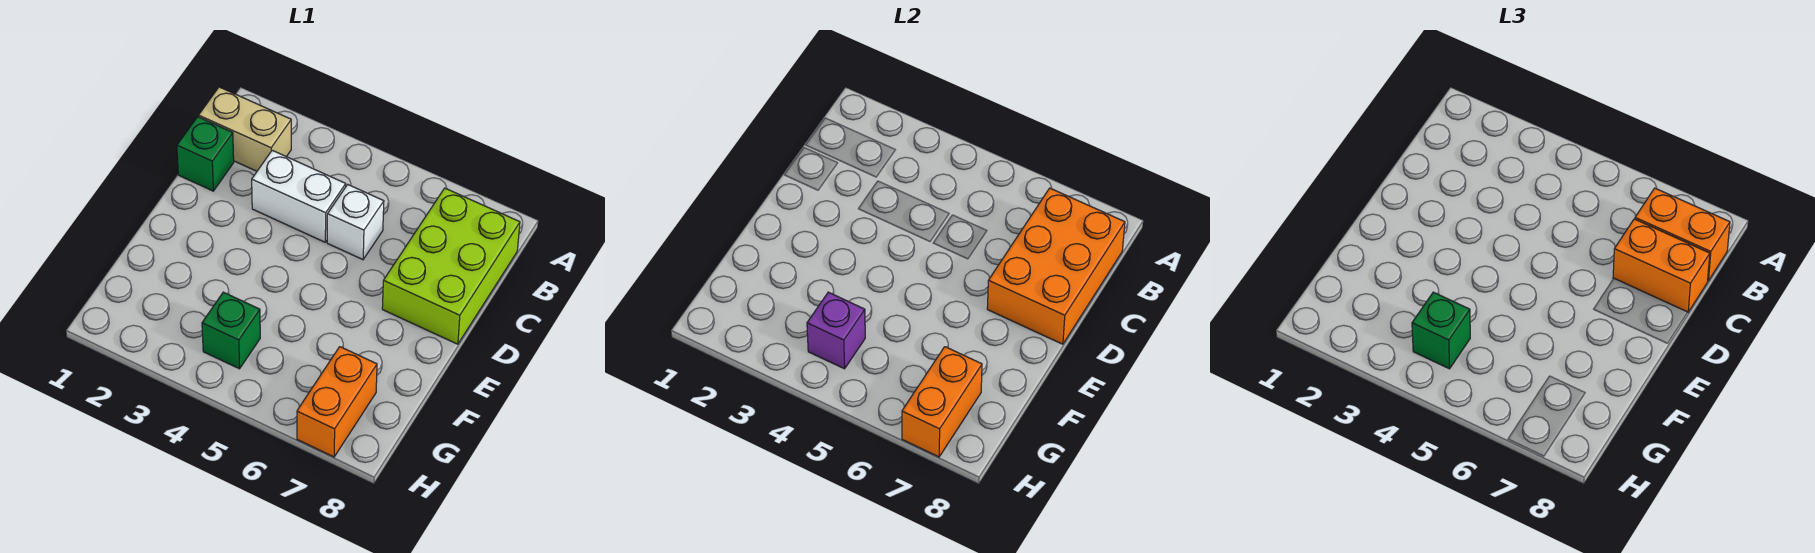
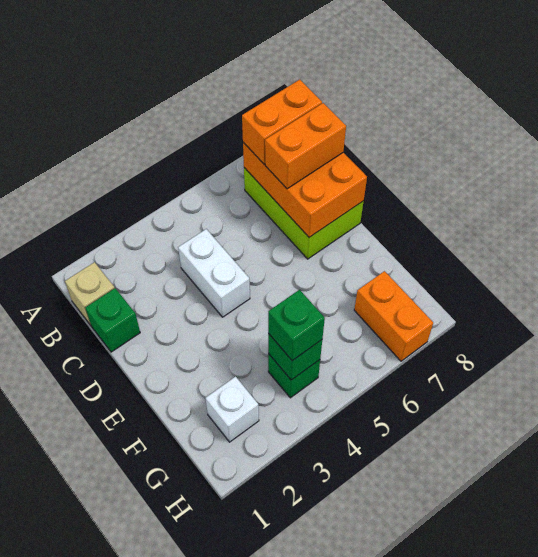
tan 1x2 brick [199,87,291,171] -> tan 1x1 brick [65,262,114,325]
white 1x2 brick [252,150,346,242] -> white 1x2 brick turned to [178,229,250,317]
white 1x1 brick [327,185,384,260] -> white 1x1 brick moved to [205,377,259,442]
purple 1x1 brick [807,292,865,369] -> green 1x1 brick [268,334,322,380]
orange 1x2 brick [902,347,982,457] -> none

